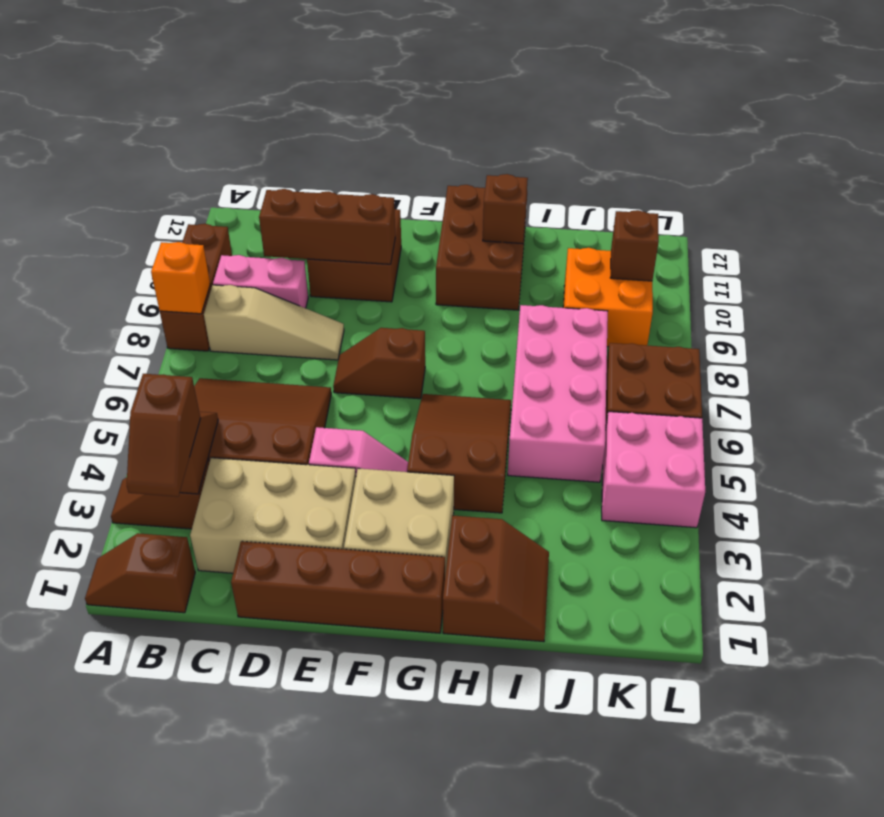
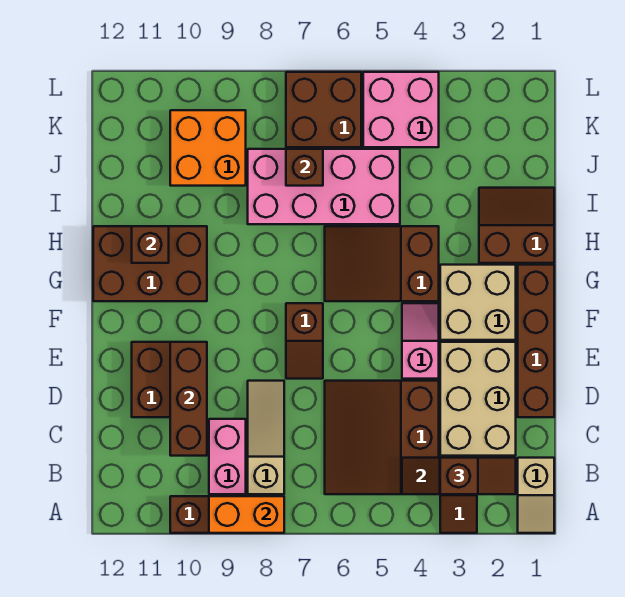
brown 1x2 slope [85,533,195,613] -> tan 1x2 slope [518,458,554,533]
orange 1x1 brick [151,242,210,314] -> orange 1x2 brick [209,496,284,533]
brown 1x1 brick [611,210,659,281] -> brown 1x1 brick moved to [286,149,323,186]

